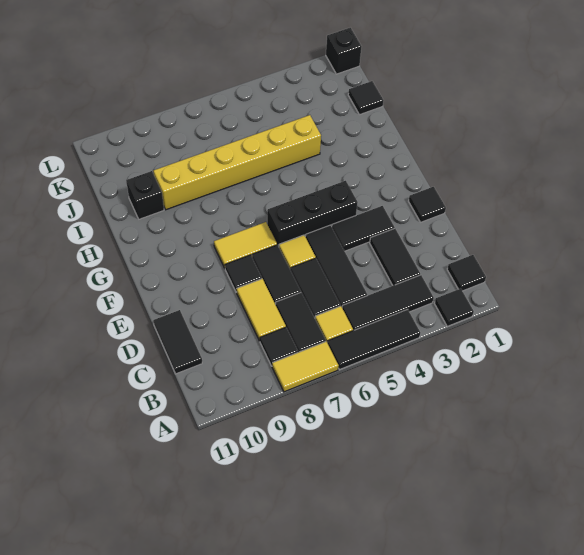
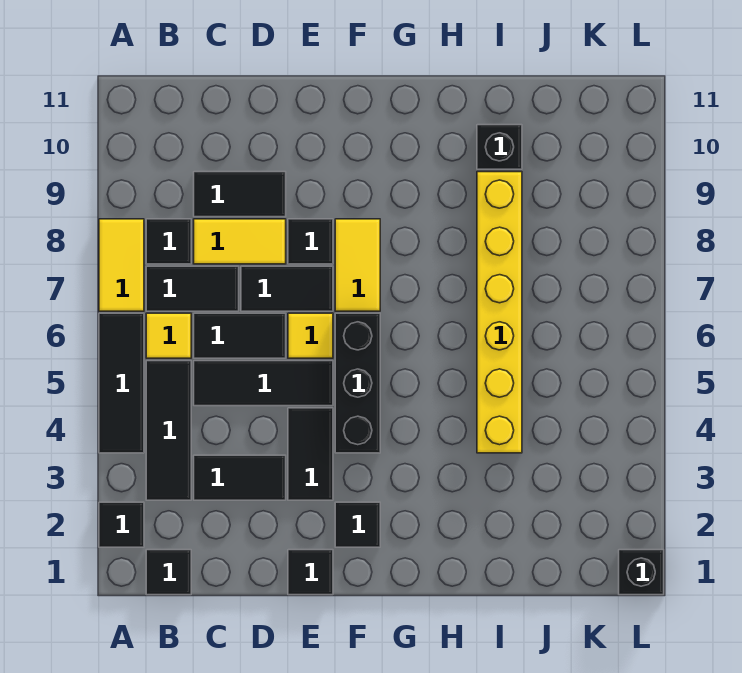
black 1x2 tile [153,310,202,374] -> black 1x2 tile moved to [194,172,286,217]
black 1x1 tile [348,81,384,115] -> black 1x1 tile moved to [335,502,380,547]

